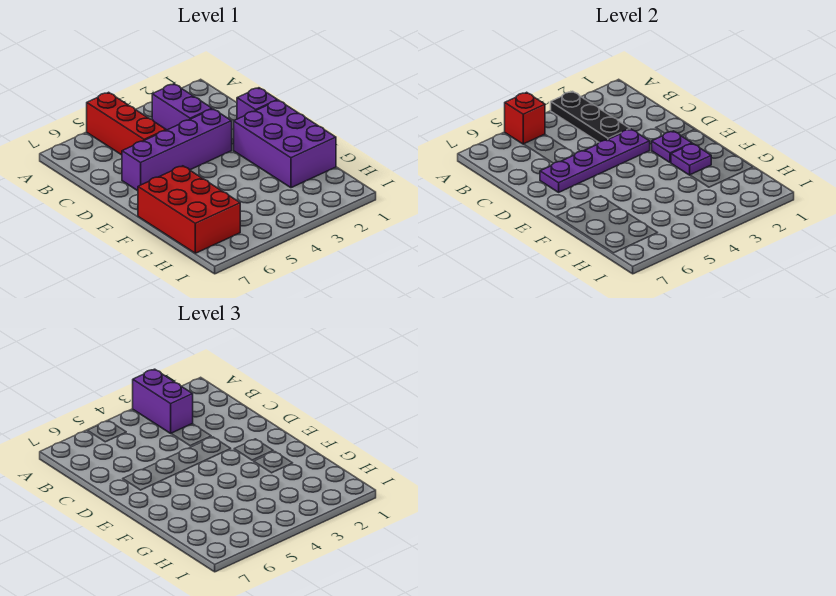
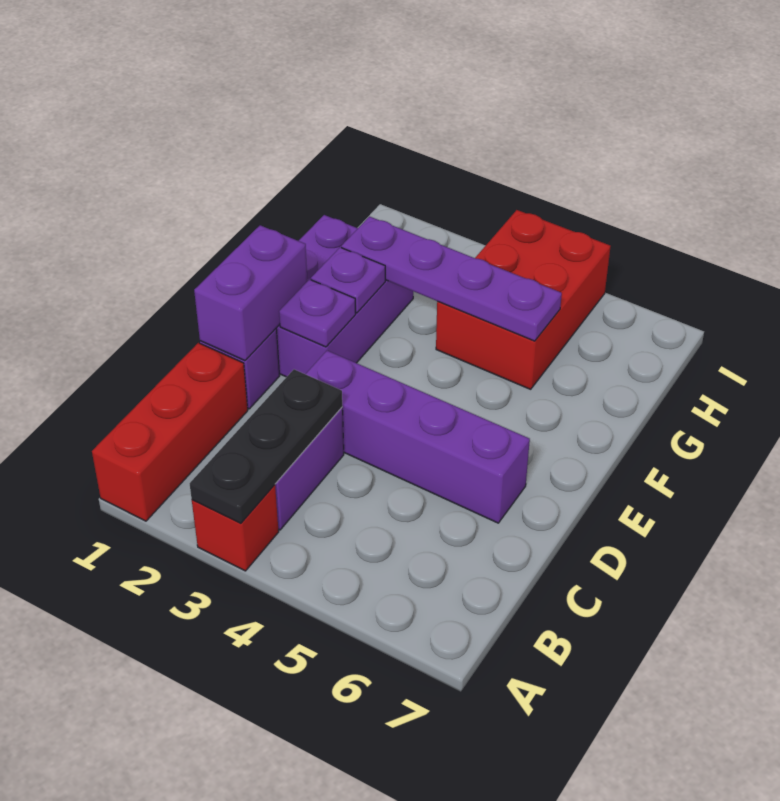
purple 1x2 brick [133,369,193,433] -> purple 1x2 brick moved to [194,225,307,361]
red 1x3 brick [87,92,166,155] -> red 1x3 brick moved to [92,343,248,521]
red 1x1 brick [505,92,545,144] -> red 1x1 brick moved to [192,485,279,571]
purple 1x4 plate [540,129,650,192] -> purple 1x4 plate moved to [341,217,562,341]
red 2x3 brick [138,166,240,253] -> red 2x3 brick moved to [436,210,611,389]

